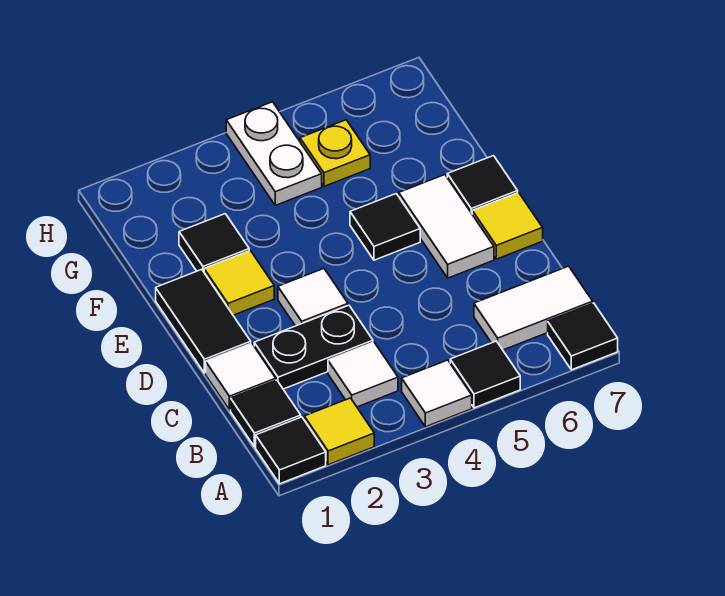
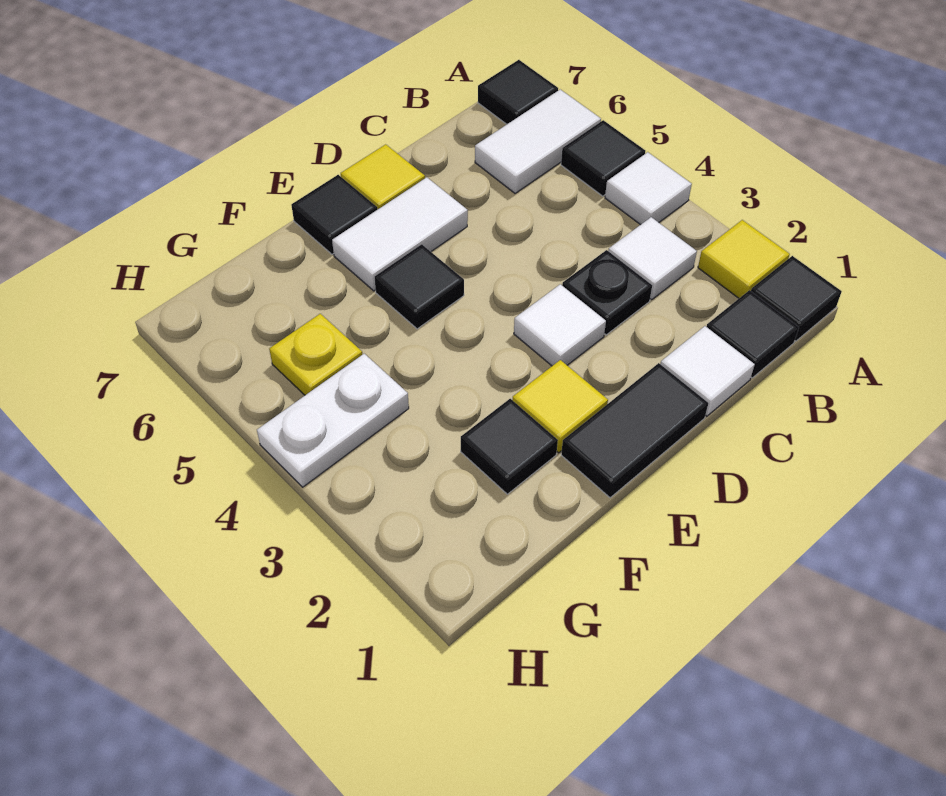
white 1x2 tile [474,266,593,350] -> white 1x2 tile turned to [475,89,601,193]
black 1x2 plate [254,305,373,389] -> black 1x1 plate [562,250,652,335]

